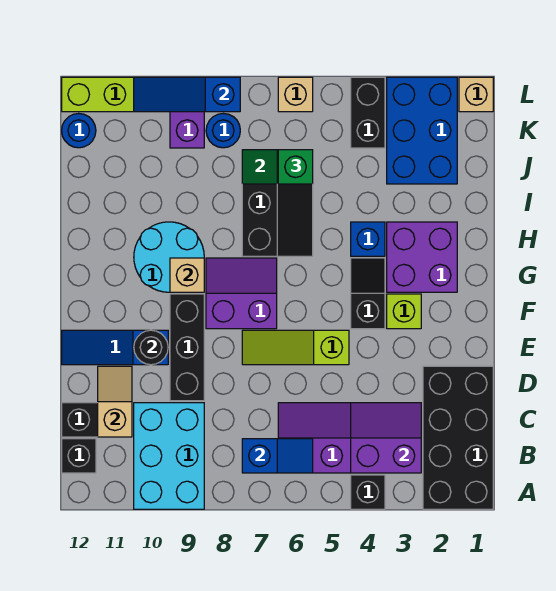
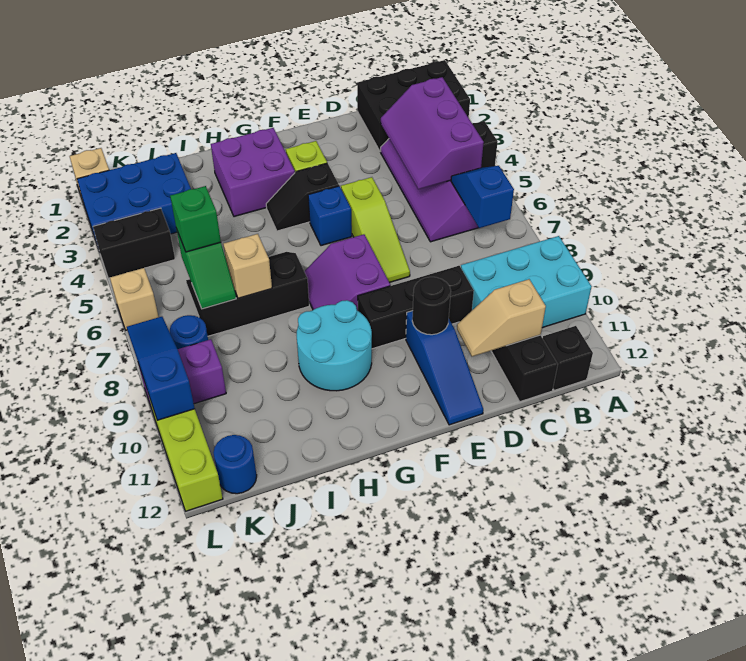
black 2x4 brick [423,366,493,509] -> black 2x3 brick [357,60,470,152]
purple 2x2 slope [351,403,421,473] -> purple 2x3 slope [381,77,484,189]
tan 1x1 brick [170,258,204,292] -> tan 1x1 brick moved to [223,234,272,298]
blue 1x1 brick [351,222,385,256] -> blue 1x1 brick moved to [308,186,352,246]
blue 1x3 slope [134,77,240,112] -> blue 1x3 slope turned to [127,317,195,420]

